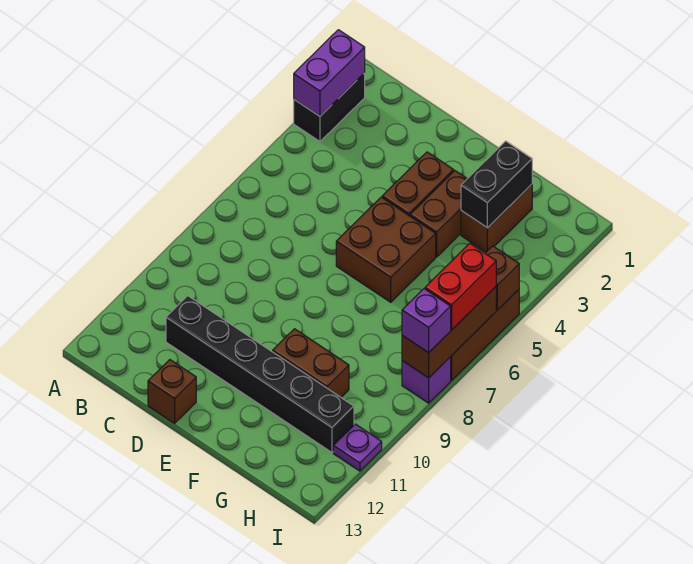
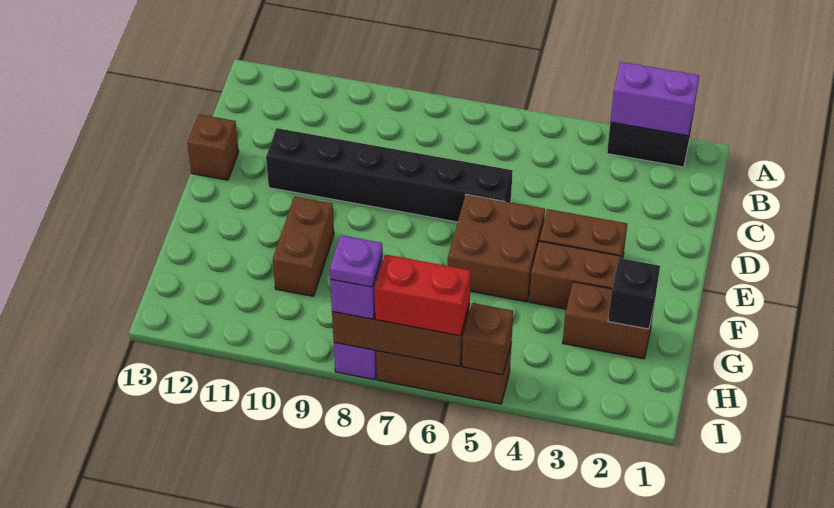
black 1x6 brick [166,296,354,452] -> black 1x6 brick turned to [266,128,513,222]
black 1x2 brick [461,141,532,228] -> black 1x1 brick [608,258,660,329]
purple 1x1 plate [333,424,382,471] -> purple 1x1 plate moved to [330,235,383,287]

